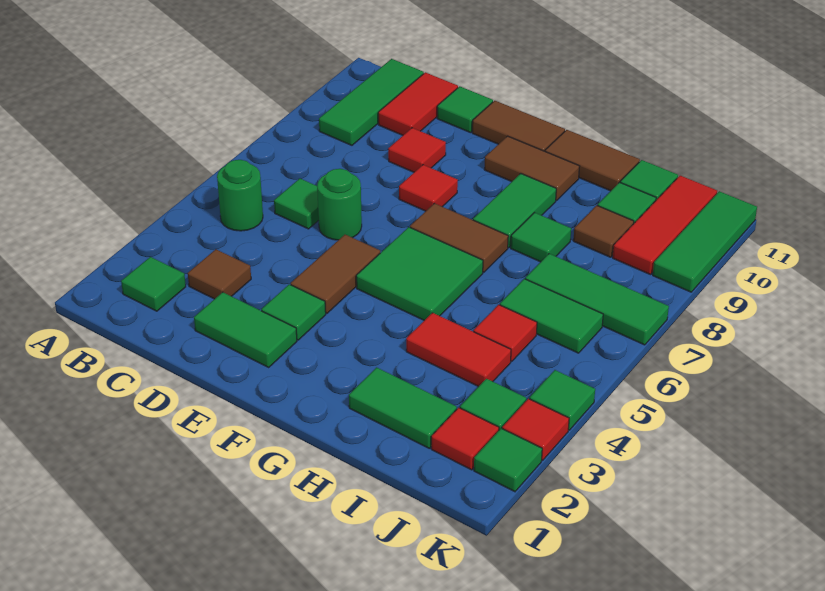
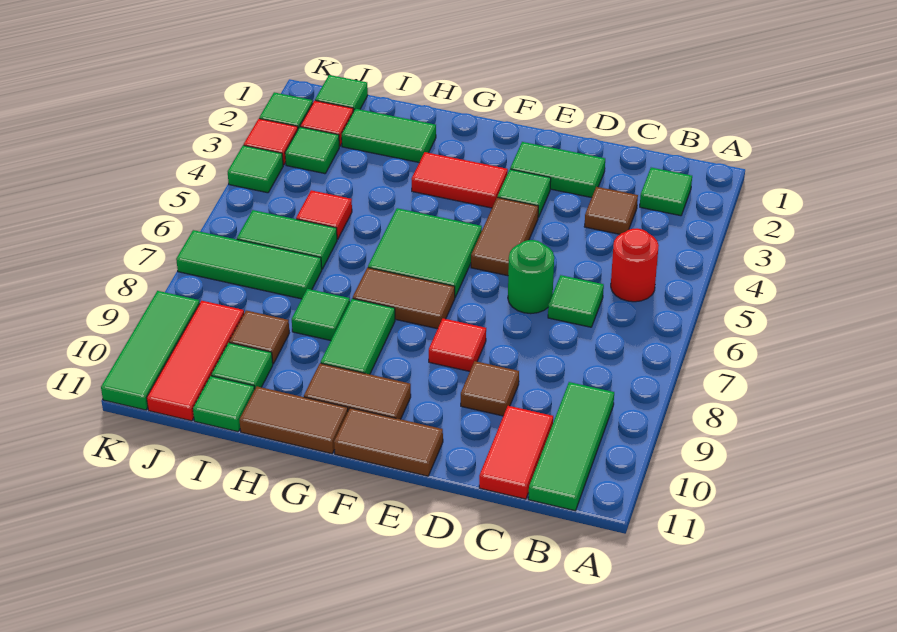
green 1x1 round brick [217,160,263,231] -> red 1x1 round brick [611,228,659,302]
red 1x1 tile [388,128,446,172] -> brown 1x1 tile [461,361,519,416]
green 1x1 tile [437,86,493,133] -> green 1x1 tile moved to [315,75,368,112]
red 1x2 tile [406,313,511,387] -> red 1x2 tile moved to [411,152,508,208]

